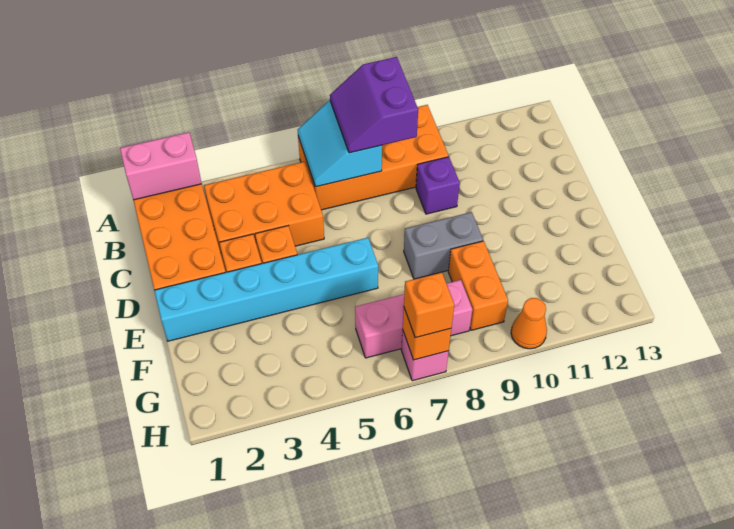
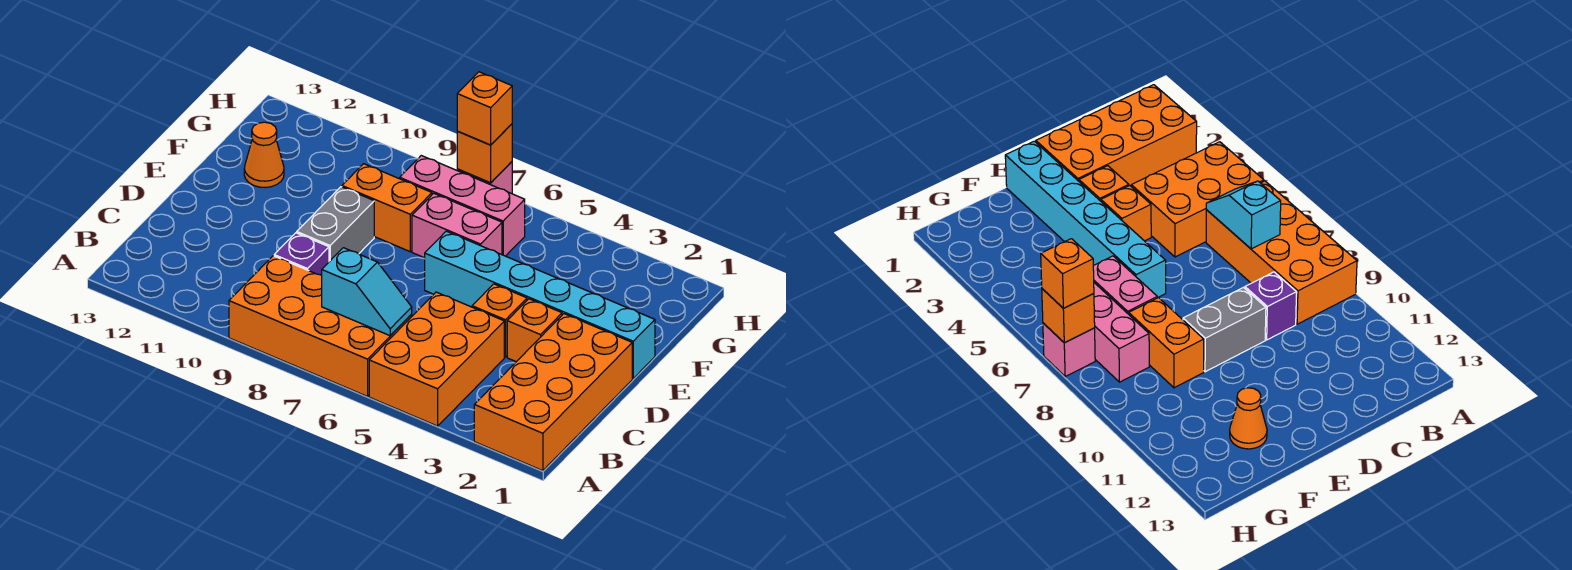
pink 1x2 brick [120,132,202,200] -> pink 1x2 brick moved to [412,193,502,258]
cyan 2x2 slope [298,100,382,187] -> cyan 1x2 slope [322,248,412,336]
purple 2x2 slope [330,57,418,153] -> none
orange 2x3 brick [204,162,324,260] -> orange 2x3 brick turned to [369,292,504,426]
grey 1x2 brick [404,212,483,279] -> grey 1x2 brick turned to [297,187,374,262]
orange 1x2 brick [448,241,508,330] -> orange 1x2 brick turned to [342,164,432,252]
orange 1x1 cone [511,298,547,349] -> orange 1x1 cone moved to [244,122,284,188]

